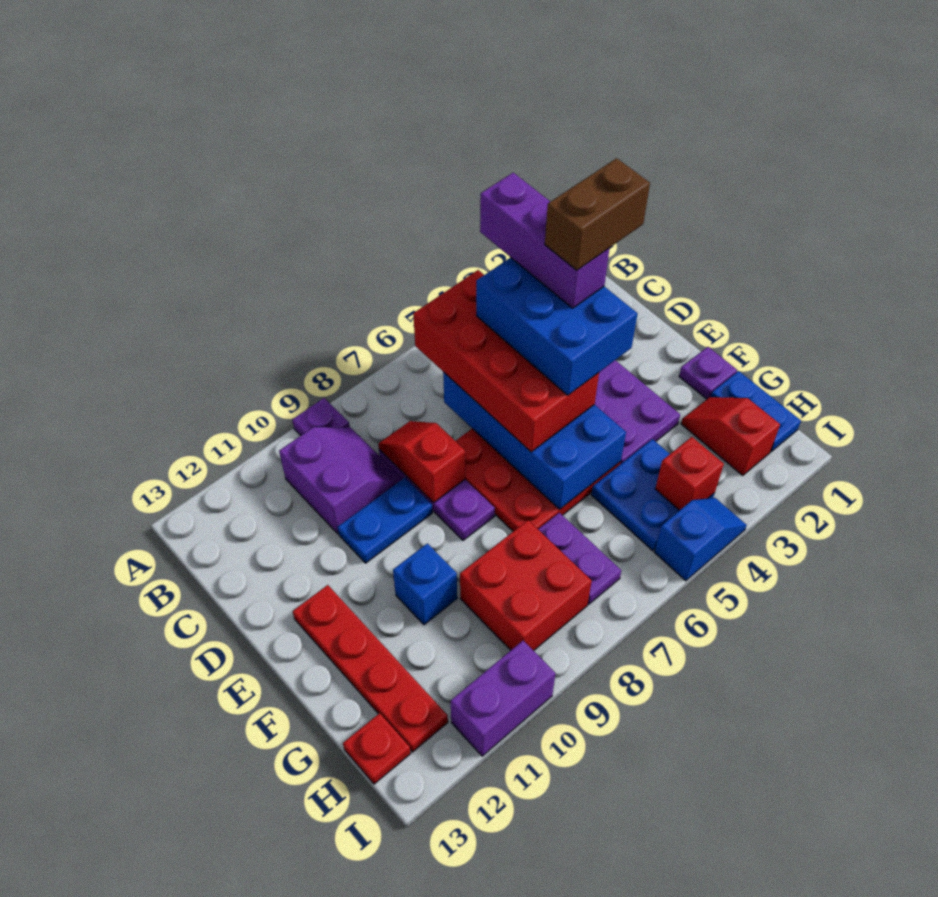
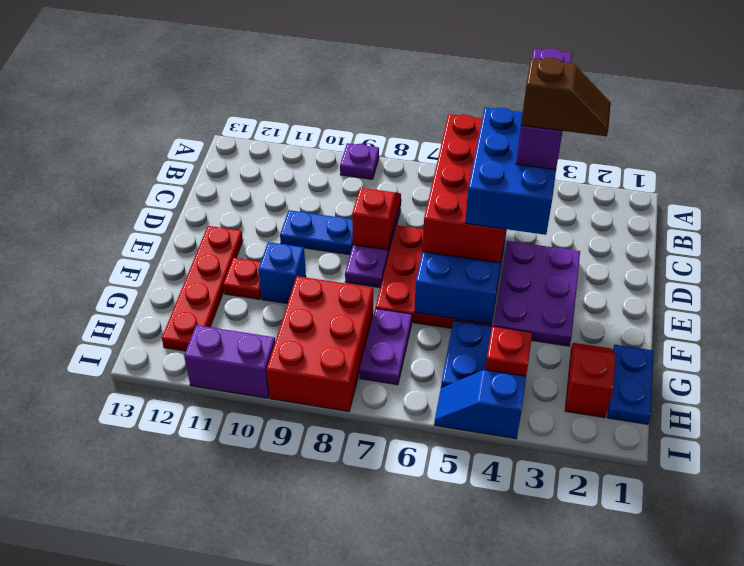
purple 2x2 slope [279,427,402,534] -> none
brown 1x2 brick [545,158,650,270] -> brown 1x2 slope [521,58,611,136]
purple 1x1 plate [679,347,737,399] -> none
red 2x2 brick [460,520,592,651] -> red 2x3 brick [267,276,373,412]
red 1x1 plate [343,713,411,784] -> red 1x1 plate moved to [223,258,261,299]
blue 1x2 slope [654,498,747,581] -> blue 1x2 slope turned to [434,370,526,439]

